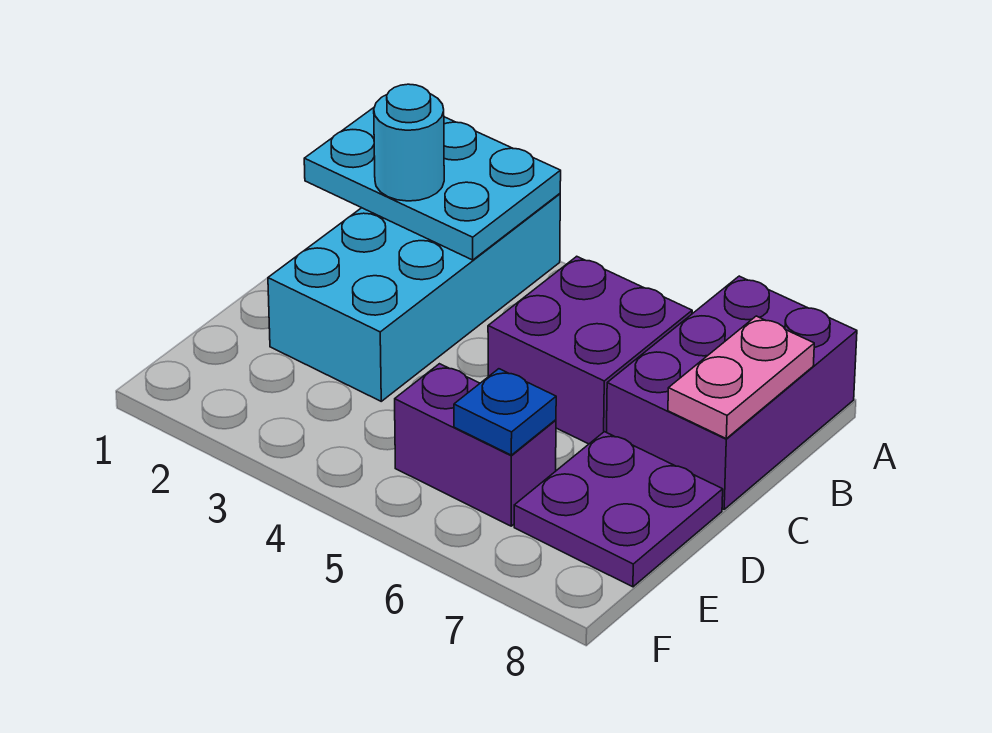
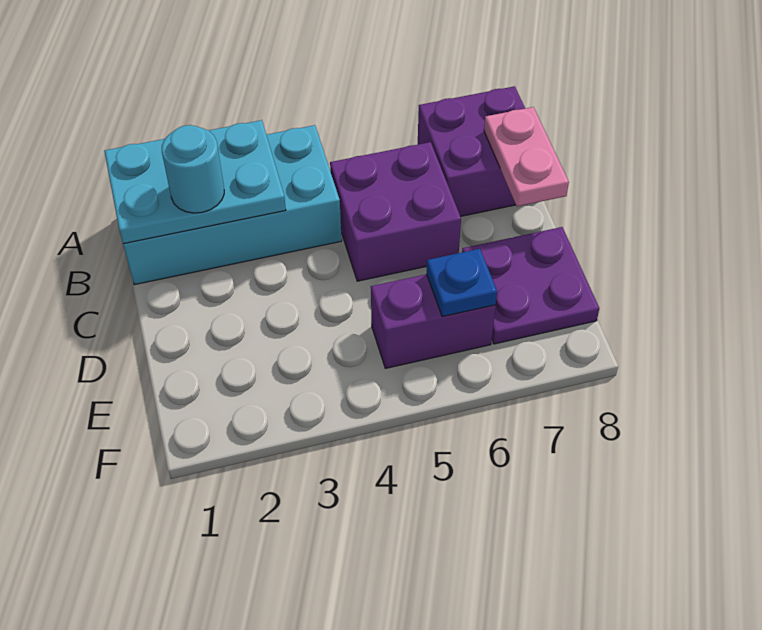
cyan 2x4 brick [268,194,560,401] -> cyan 2x4 brick turned to [123,125,342,285]
purple 2x3 brick [607,276,857,509] -> purple 2x2 brick [418,86,525,217]

